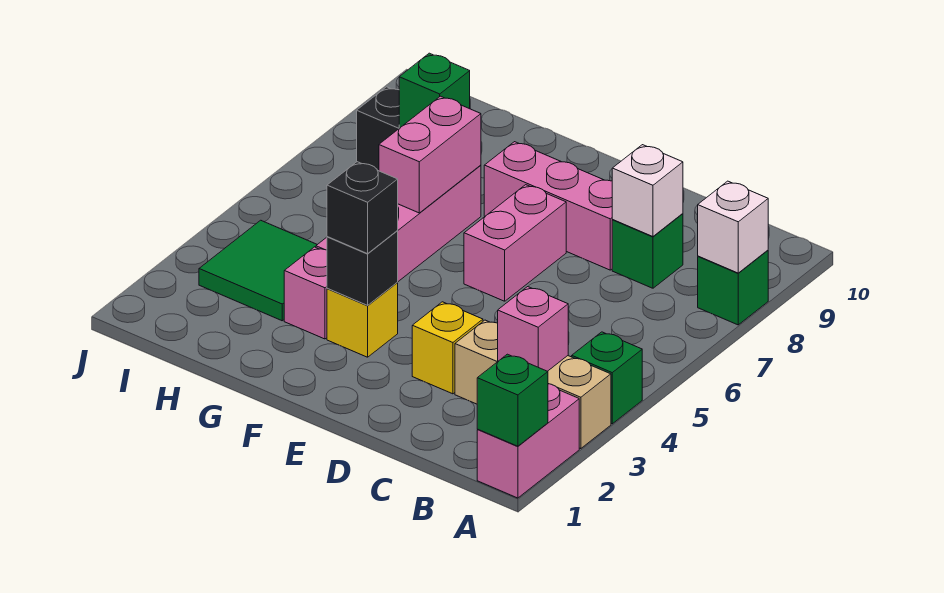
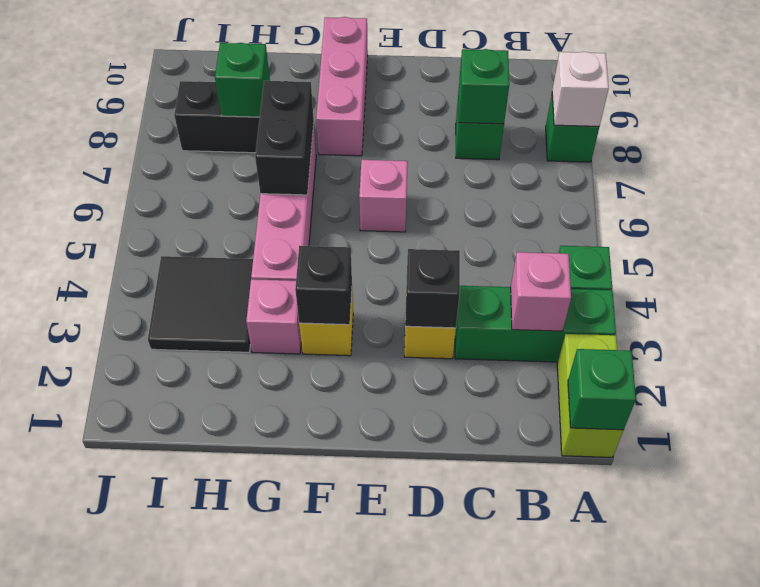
pink 1x2 brick [477,384,579,498] -> lime 1x2 brick [557,334,624,457]
tan 1x3 brick [455,320,611,449] -> green 1x3 brick [455,286,616,362]
white 1x1 brick [612,145,683,237] -> green 1x1 brick [459,49,509,124]
pink 1x3 brick [484,142,613,270] -> pink 1x3 brick turned to [316,17,368,156]
pink 1x2 brick [464,185,566,301] -> pink 1x1 brick [359,160,408,232]
black 1x1 brick [327,162,398,254] -> black 1x1 brick moved to [405,249,460,328]
pink 1x2 brick [379,96,481,213] -> black 1x2 brick [255,81,314,195]
green 2x2 tile [199,220,317,321] -> black 2x2 tile [148,256,253,352]

